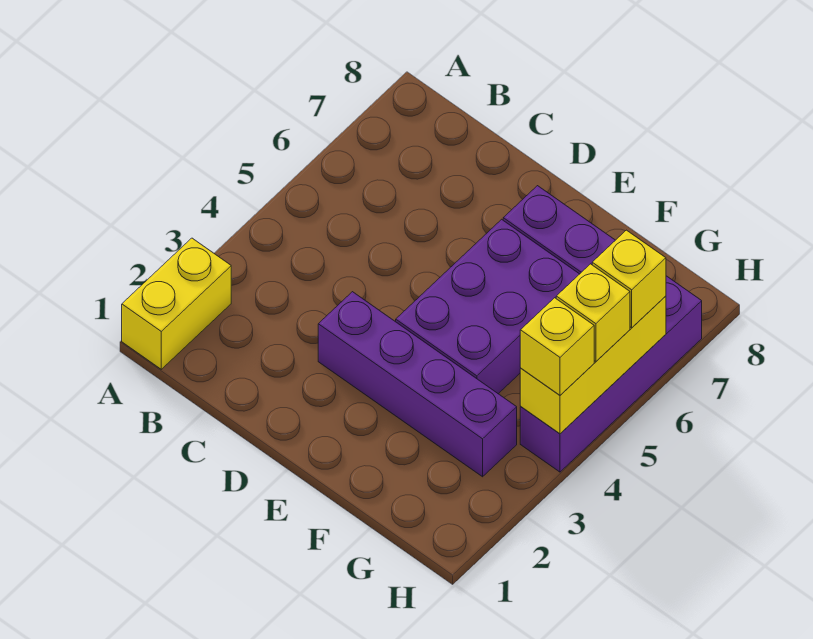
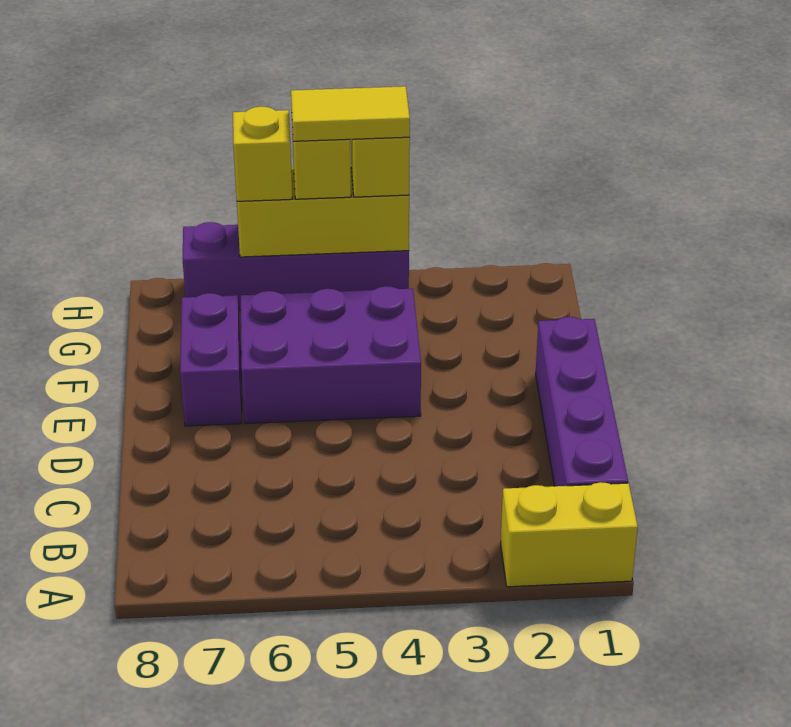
purple 1x4 brick [318,292,517,477] -> purple 1x4 brick moved to [536,317,628,486]
none -> yellow 1x2 tile [291,86,410,141]

